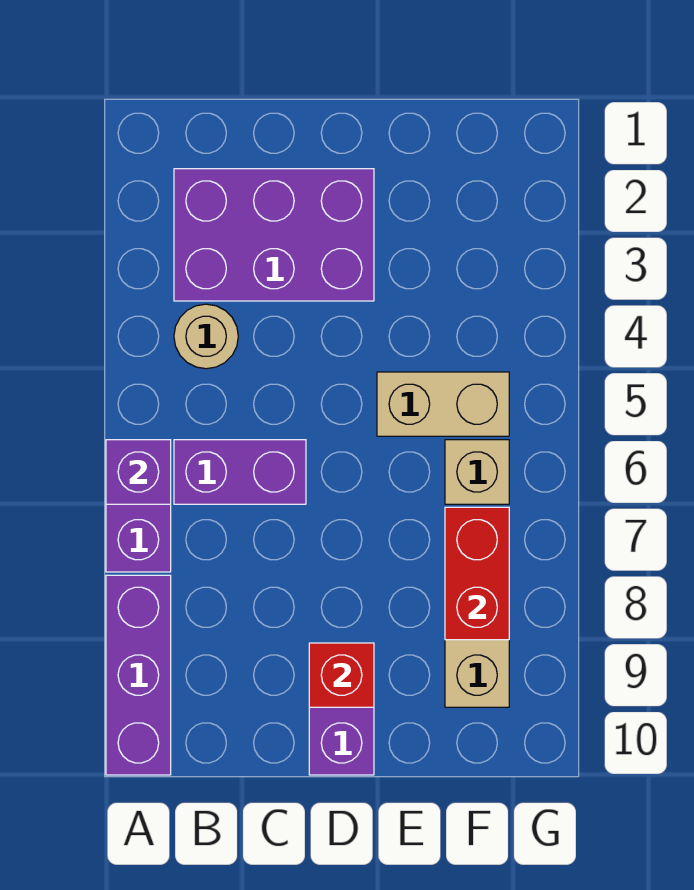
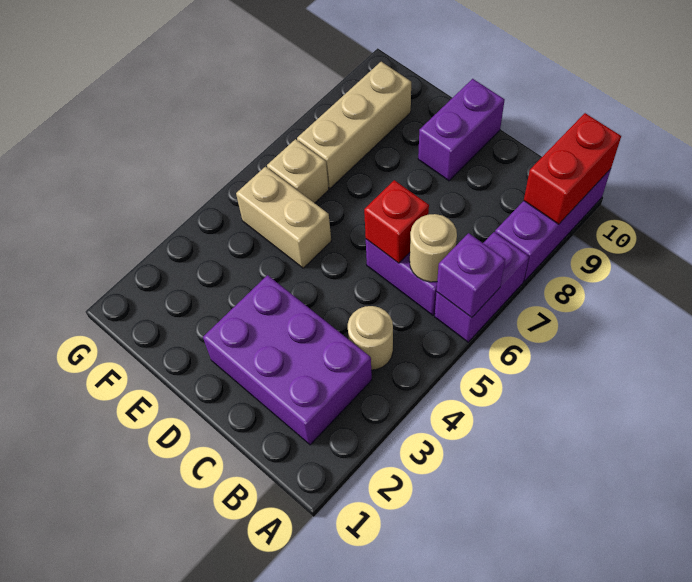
none -> tan 1x1 round brick [410,214,457,282]
red 1x1 brick [309,643,374,707] -> red 1x1 brick moved to [364,180,429,263]
red 1x2 brick [445,507,509,640] -> red 1x2 brick moved to [524,113,621,224]

